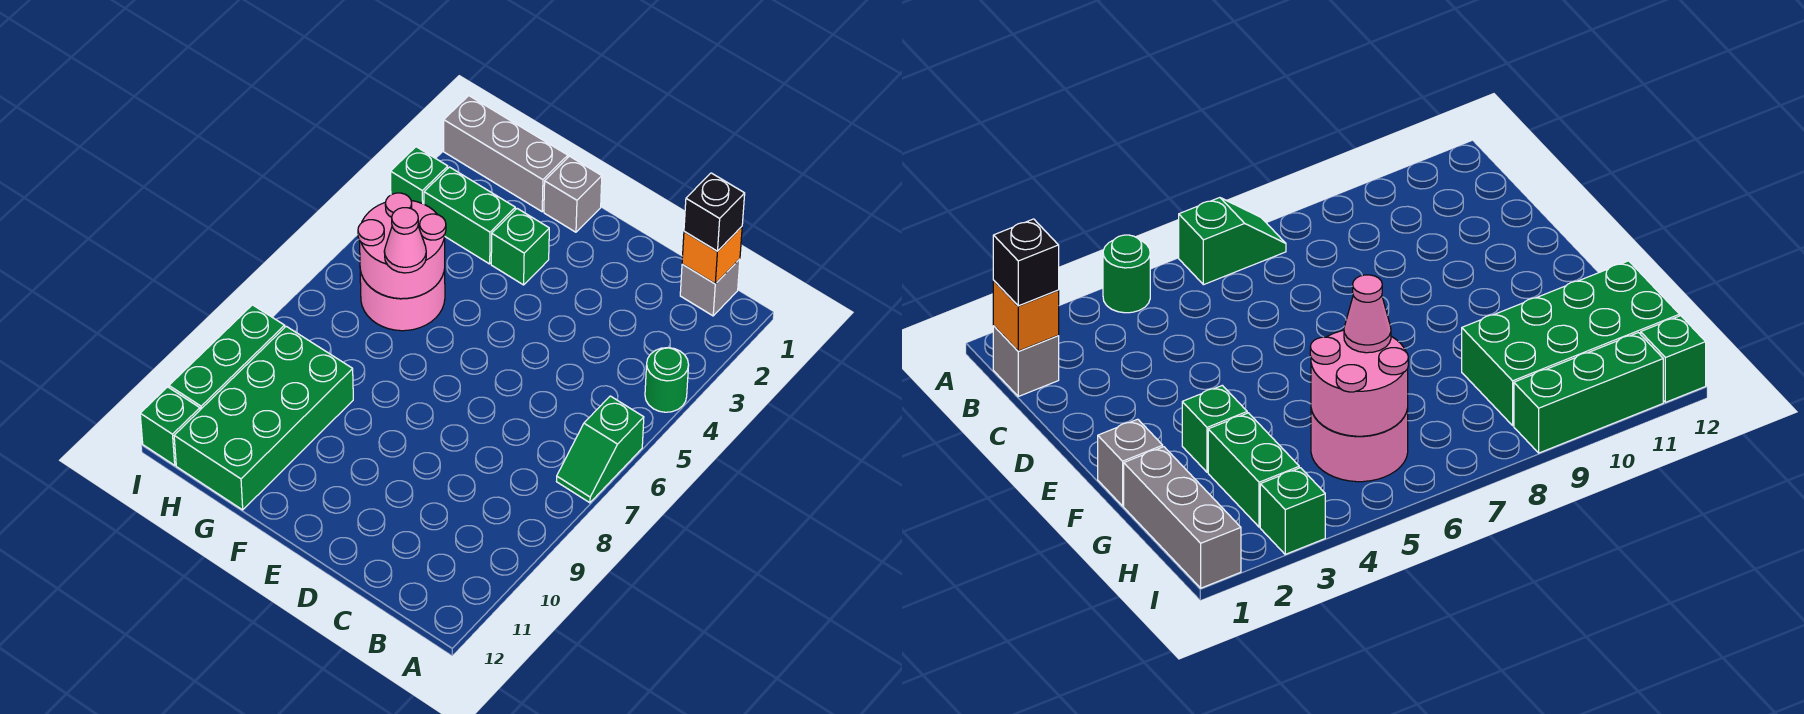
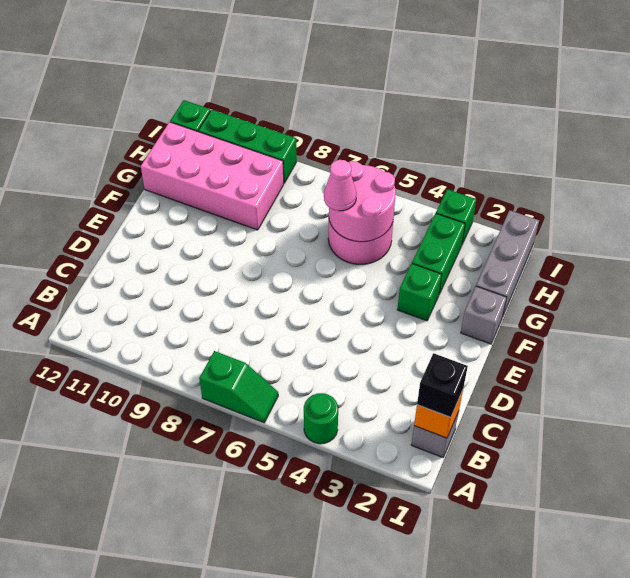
green 1x2 slope [557,396,644,503] -> green 1x2 slope turned to [199,351,278,423]
green 2x4 brick [174,326,353,510] -> pink 2x4 brick [141,122,284,230]

